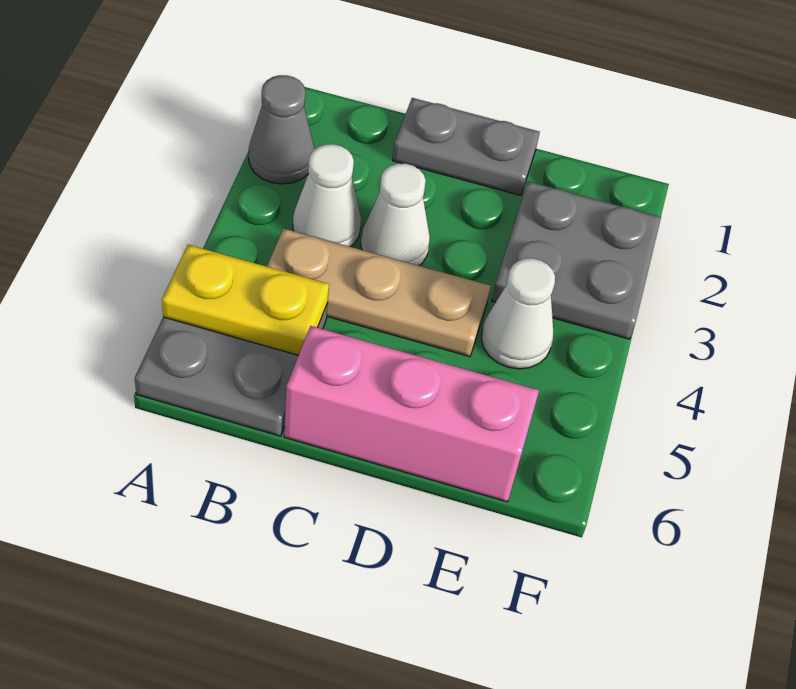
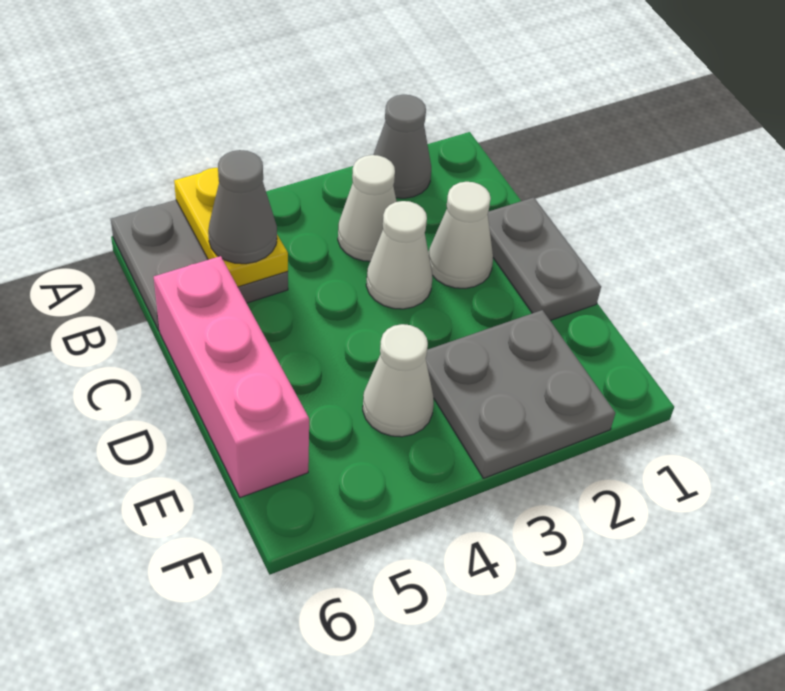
tan 1x3 plate [267,228,491,357] -> none
none -> grey 1x1 cone [208,150,277,264]
none -> white 1x1 cone [429,182,493,288]

